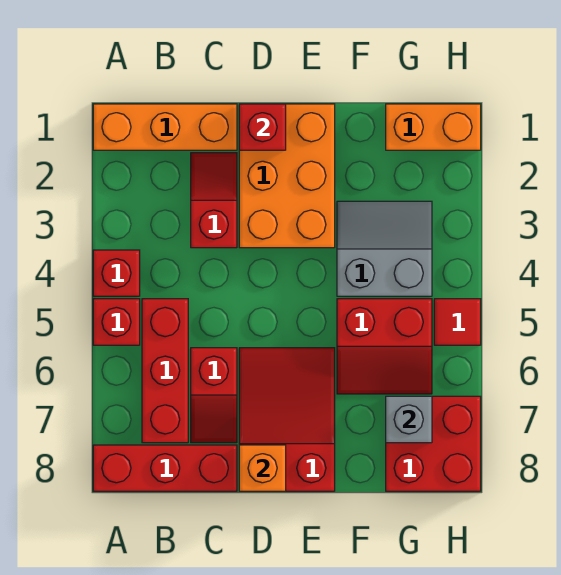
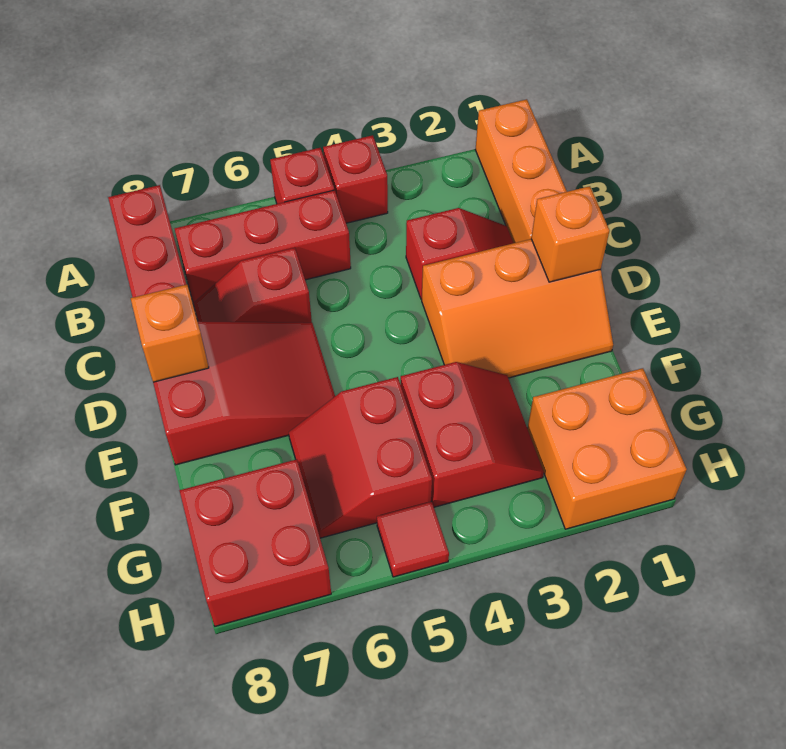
orange 2x3 brick [239,104,335,248] -> orange 2x3 slope [422,239,613,378]
red 1x1 brick [239,104,286,150] -> orange 1x1 brick [531,186,609,282]
grey 2x2 slope [337,201,432,296] -> red 2x2 slope [401,362,544,507]
orange 1x2 brick [386,104,481,150] -> orange 2x2 brick [527,368,687,529]
grey 1x1 brick [386,396,432,443] -> none

